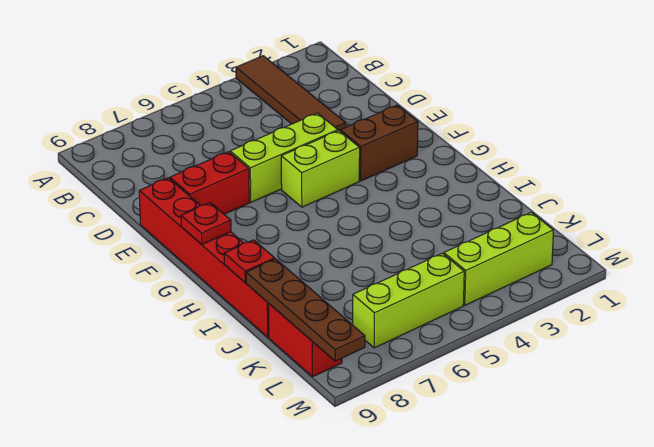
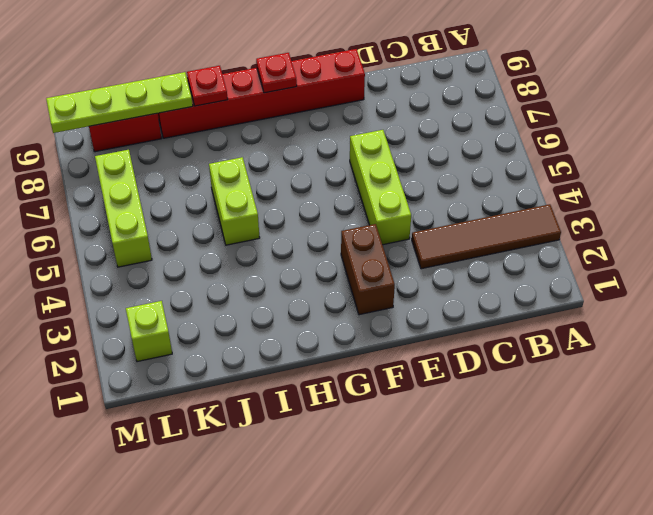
red 1x2 brick [170,152,249,214] -> none
lime 1x2 brick [281,131,360,207] -> lime 1x2 brick moved to [209,157,260,245]
brown 1x4 plate [246,259,365,361] -> lime 1x4 plate [46,72,193,133]
lime 1x3 brick [444,212,553,305] -> lime 1x1 brick [126,301,172,362]

